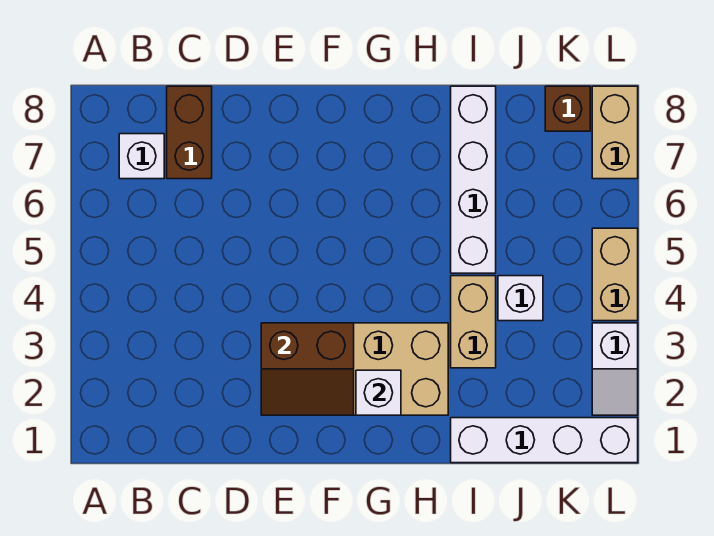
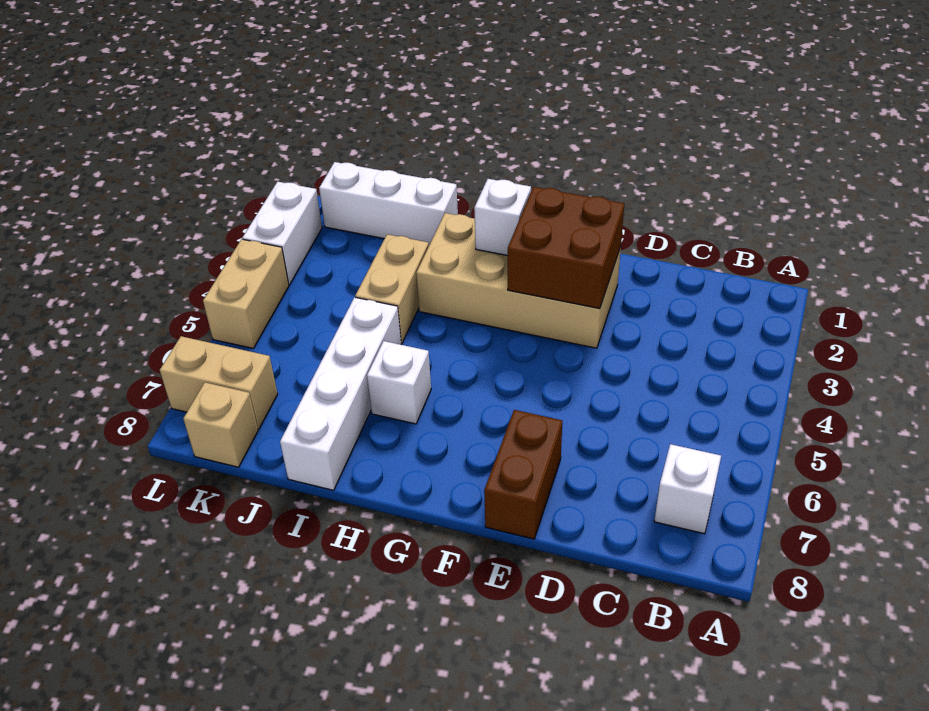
brown 1x2 brick [167,86,212,179] -> brown 1x2 brick moved to [484,410,562,539]
brown 2x2 slope [261,323,354,415] -> brown 2x2 brick [508,187,624,309]
white 1x4 brick [451,418,638,463] -> white 1x3 brick [319,162,458,245]
white 1x1 brick [498,276,543,321] -> white 1x1 brick moved to [367,341,431,424]
brown 1x1 brick [545,86,590,131] -> tan 1x1 brick [183,383,258,467]
white 1x2 slope [592,323,638,415] -> white 1x2 brick [242,182,322,285]
tan 1x2 brick [592,86,638,179] -> tan 1x2 brick turned to [160,336,278,429]

